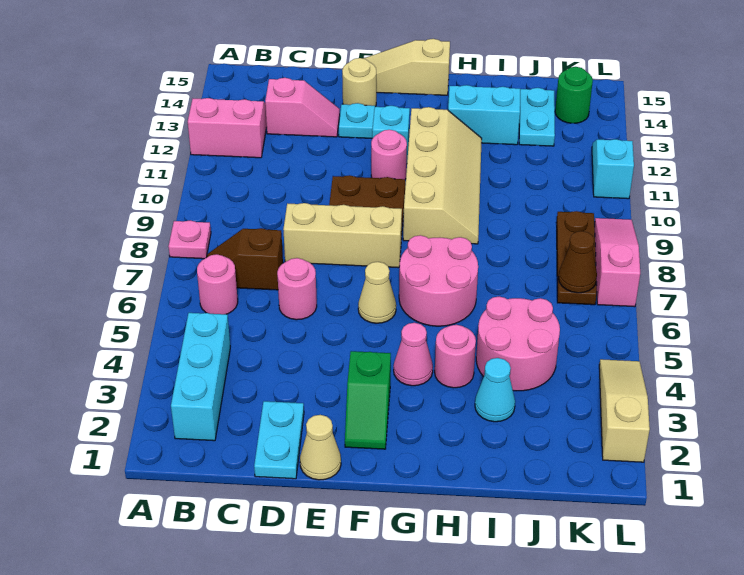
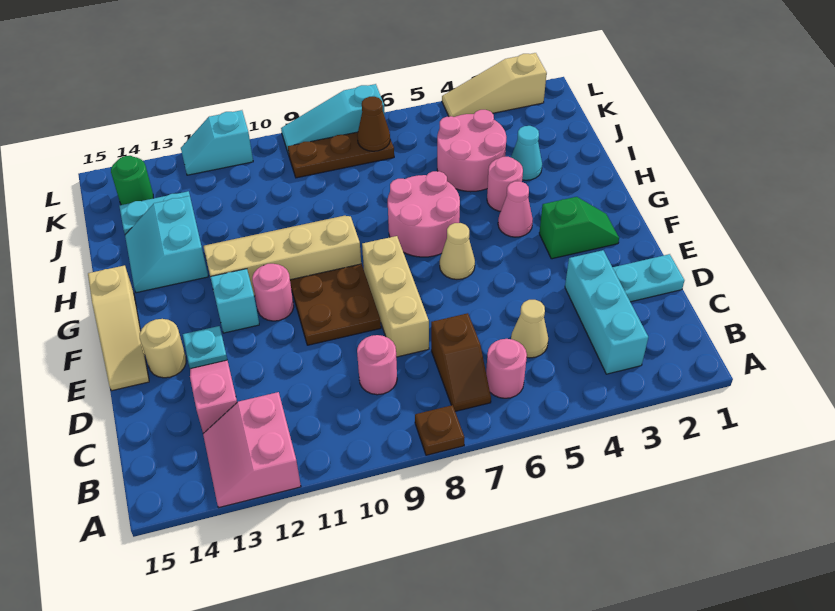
pink 1x1 plate [168,220,211,259] -> brown 1x1 plate [415,405,465,455]
cyan 1x3 brick [171,313,230,441] -> cyan 1x3 brick turned to [565,250,648,374]
pink 1x1 round brick [277,258,317,320] -> pink 1x1 round brick moved to [357,335,397,395]
tan 1x1 cone [300,415,341,480] -> tan 1x1 cone moved to [511,300,548,358]
pink 1x3 slope [595,218,640,307] -> cyan 1x3 slope [281,84,385,152]

